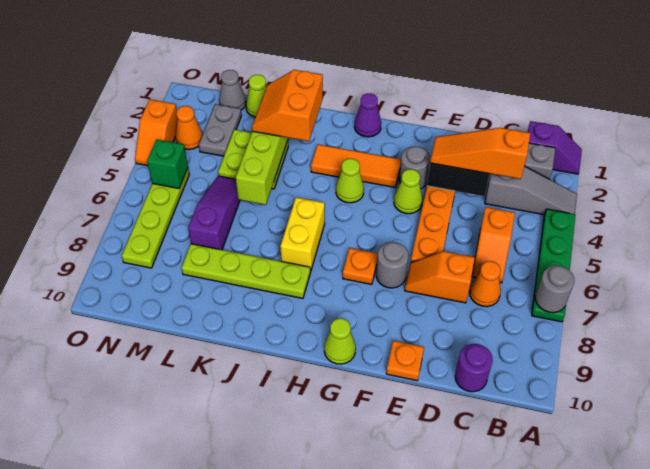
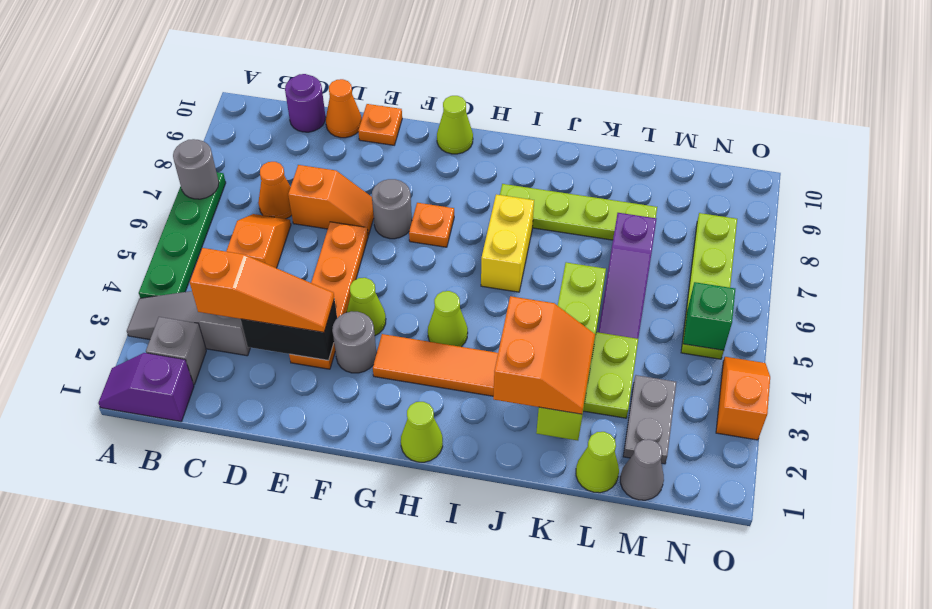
purple 1x1 cone [354,93,381,137] -> lime 1x1 cone [401,402,443,462]
orange 1x1 cone [175,106,203,150] -> orange 1x1 cone moved to [326,79,362,138]

